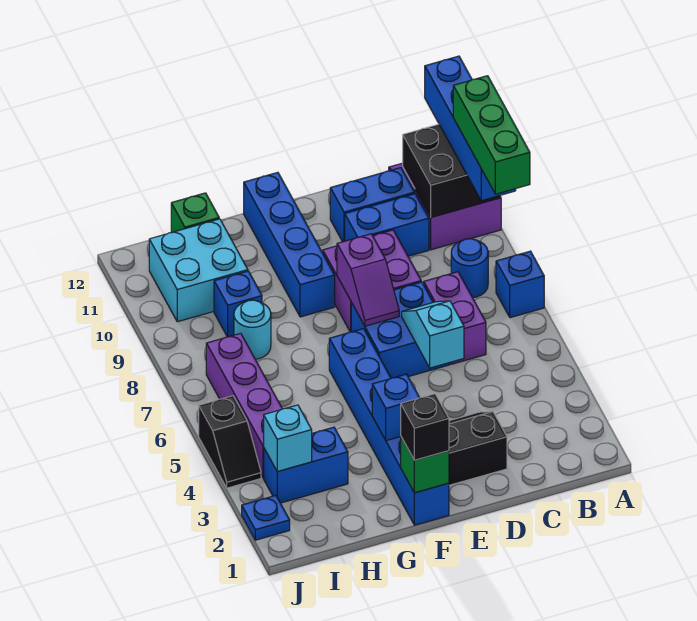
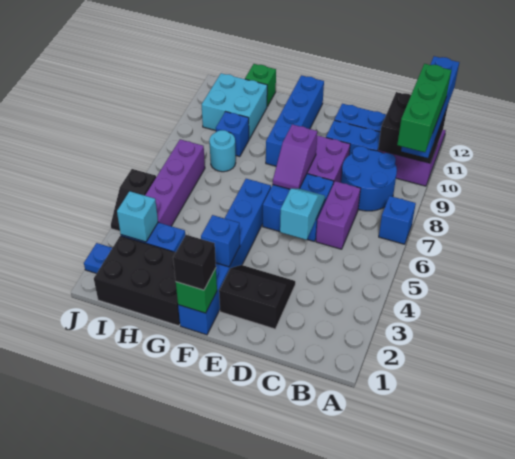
blue 1x1 round brick [451,239,488,298] -> blue 2x2 round brick [341,146,397,211]
none -> black 2x3 brick [94,236,180,326]

